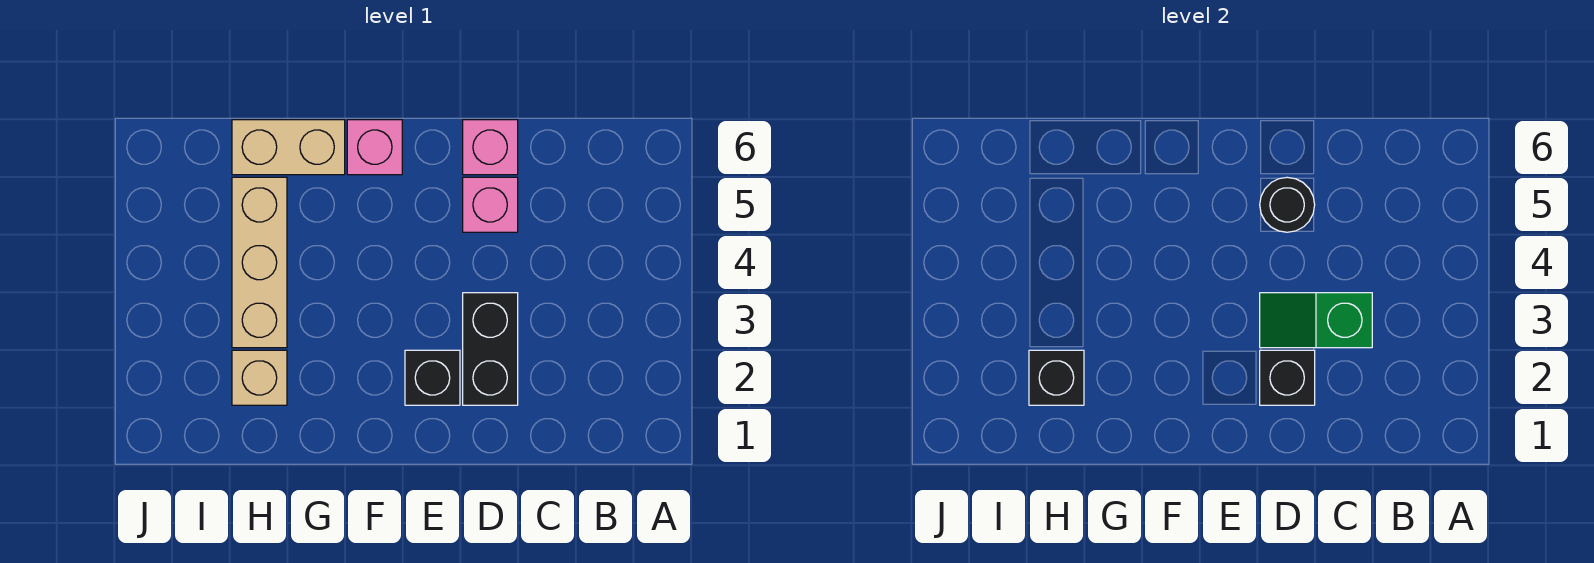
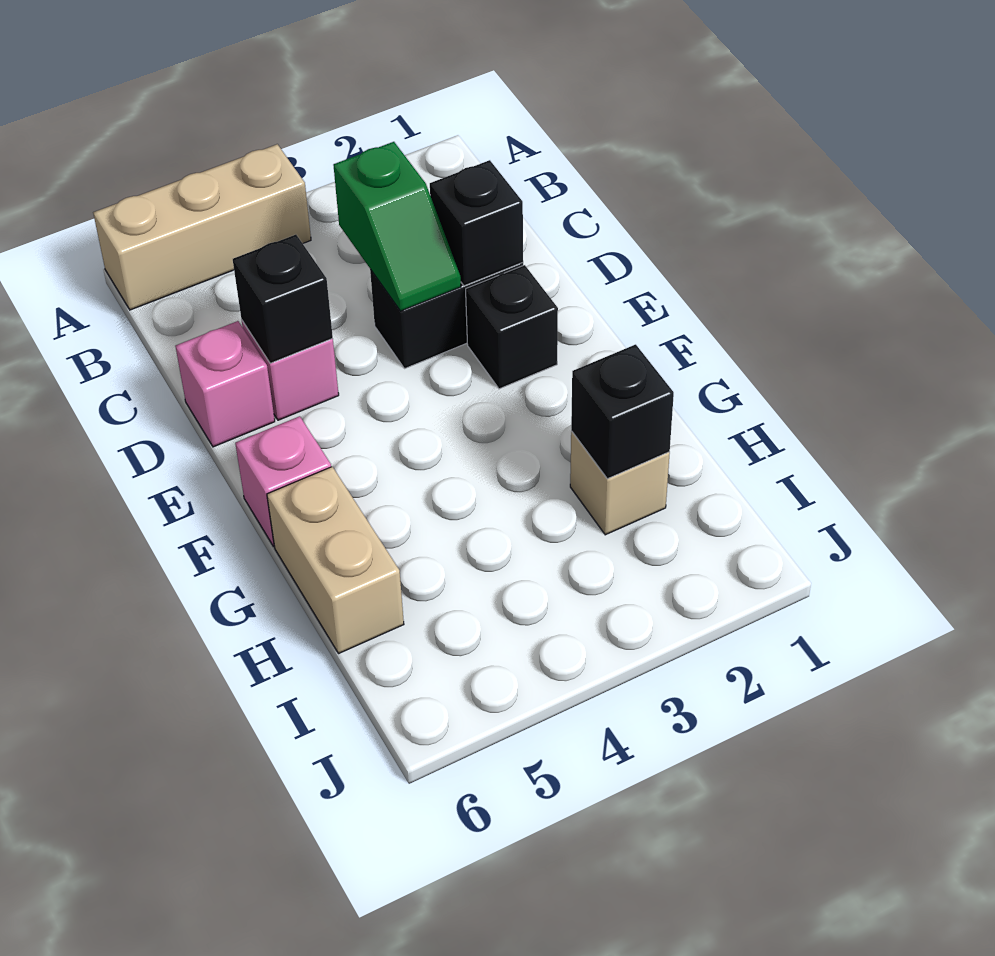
black 1x1 round brick [1260,177,1315,232] -> black 1x1 brick [233,235,333,363]
tan 1x3 brick [232,177,287,348] -> tan 1x3 brick moved to [93,144,311,310]

